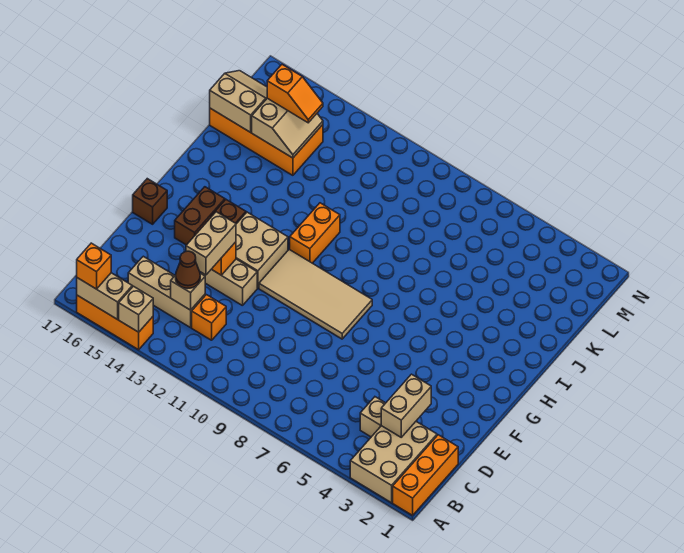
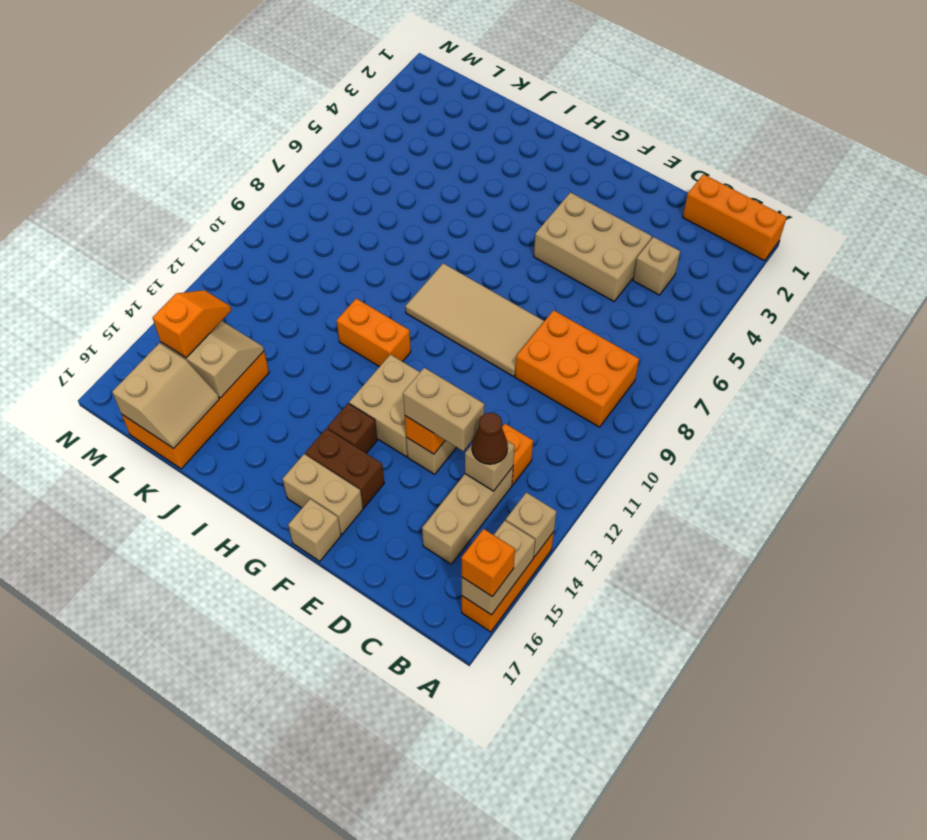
tan 2x3 brick [350,422,437,503] -> tan 2x3 brick moved to [534,193,652,301]
none -> orange 2x3 brick [515,310,639,427]
tan 1x2 brick [381,374,431,437] -> tan 1x2 brick moved to [283,454,363,534]
tan 2x4 tile [259,249,372,339] -> tan 2x4 tile turned to [405,263,544,377]
brown 1x1 brick [133,179,167,224] -> tan 1x1 brick [288,499,341,561]
tan 2x2 slope [210,71,267,132] -> tan 2x2 slope turned to [112,343,219,448]

